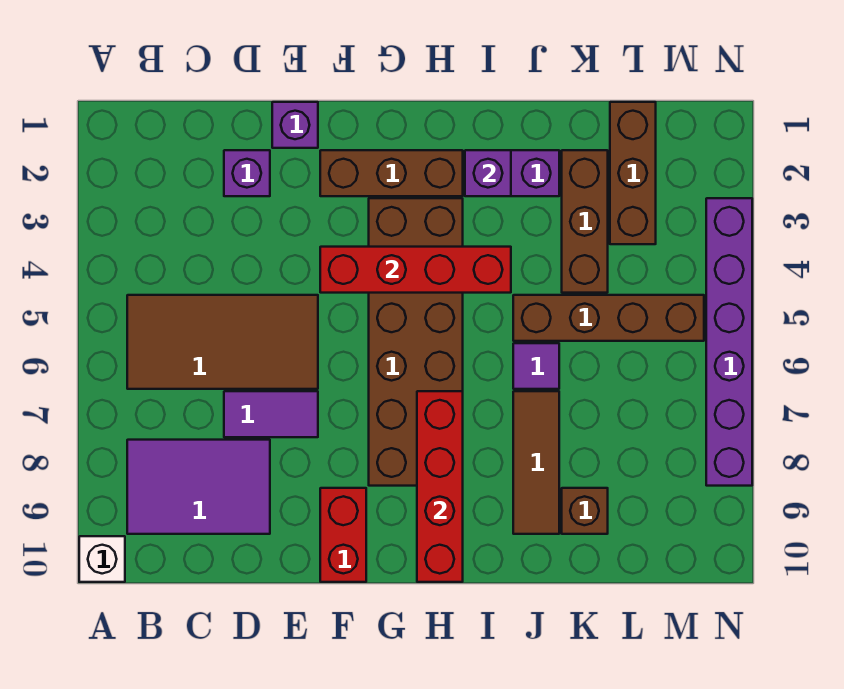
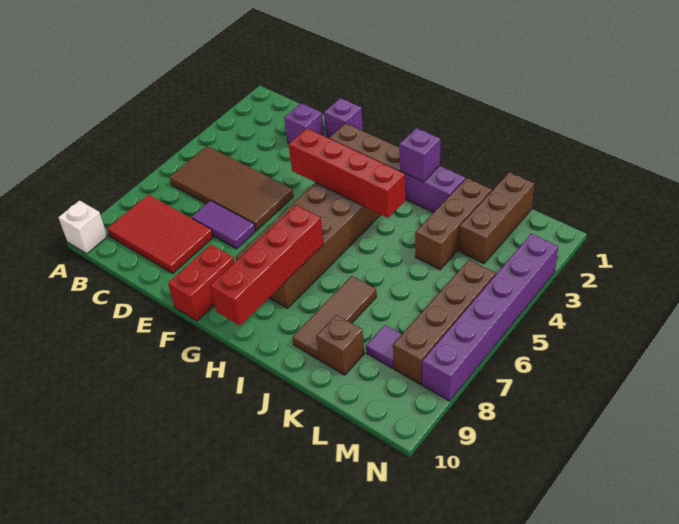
purple 2x3 tile [127,440,270,534] -> red 2x3 tile [107,195,213,273]
brown 1x4 brick [513,295,704,341] -> brown 1x4 brick turned to [393,260,496,384]
purple 1x1 tile [513,343,559,389] -> purple 1x1 tile moved to [366,325,402,368]

